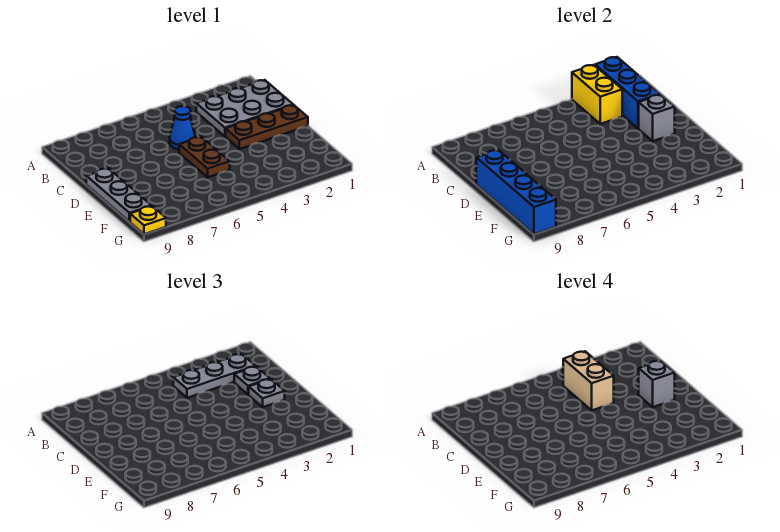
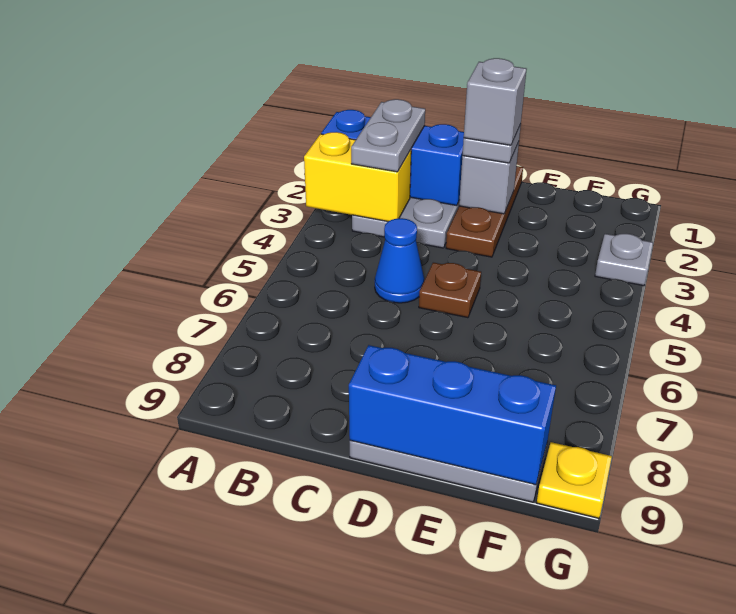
grey 1x3 plate [173,354,256,398] -> grey 1x2 plate [351,99,425,172]
tan 1x2 brick [563,351,614,410] -> none
grey 1x1 plate [234,367,270,395] -> grey 1x1 plate moved to [595,234,653,286]
brown 1x2 plate [179,137,230,177] -> brown 1x1 plate [419,263,481,318]
blue 1x4 brick [476,150,556,234] -> blue 1x3 brick [349,345,556,485]

